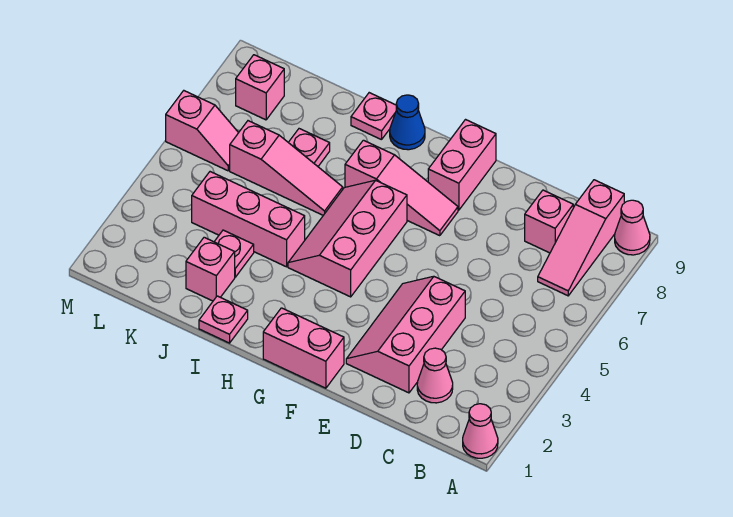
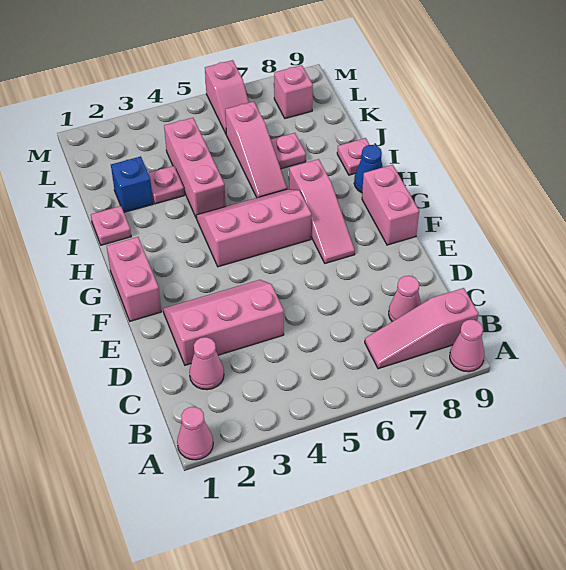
pink 1x1 brick [525,190,573,253] -> pink 1x1 cone [389,276,421,322]
pink 1x2 brick [428,120,496,210] -> pink 1x2 brick turned to [362,165,419,245]
pink 1x1 brick [186,237,235,301] -> blue 1x1 brick [111,156,153,212]

